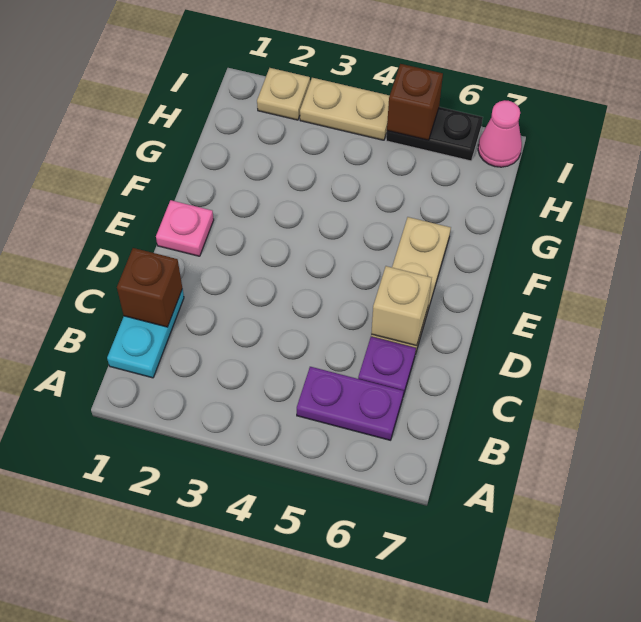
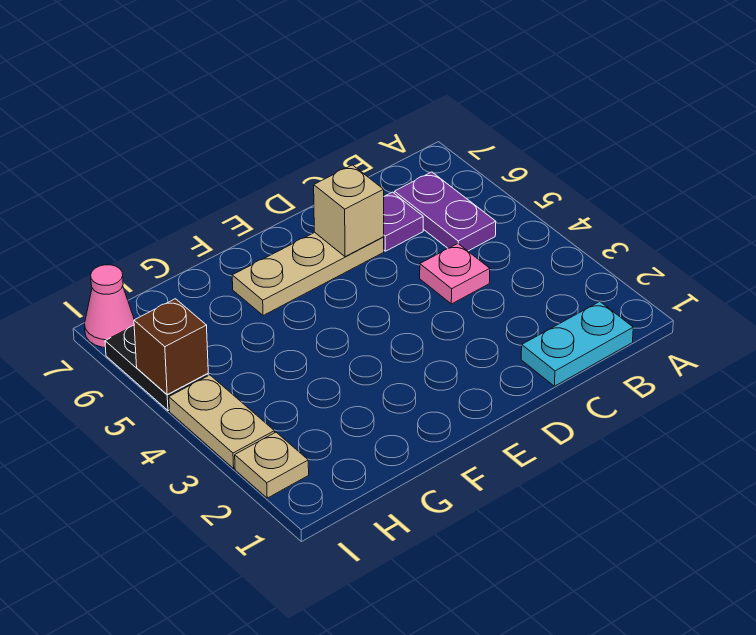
brown 1x1 brick [117,248,182,327] -> none
pink 1x1 plate [156,200,214,256] -> pink 1x1 plate moved to [420,244,490,304]

